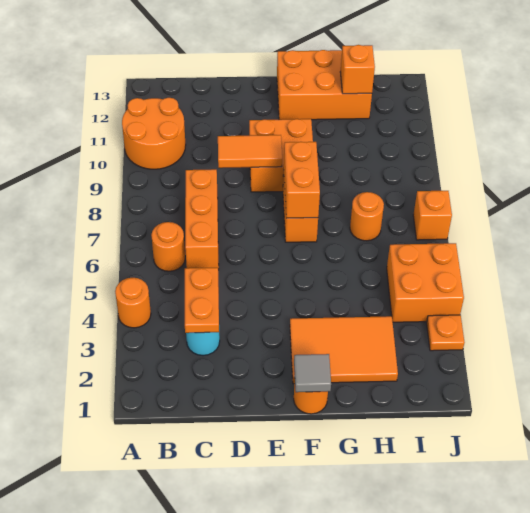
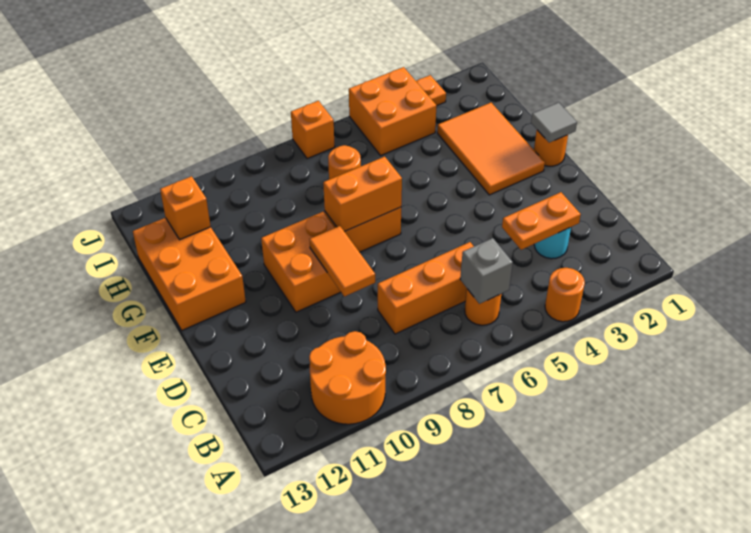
none -> grey 1x1 brick [460,238,513,304]

